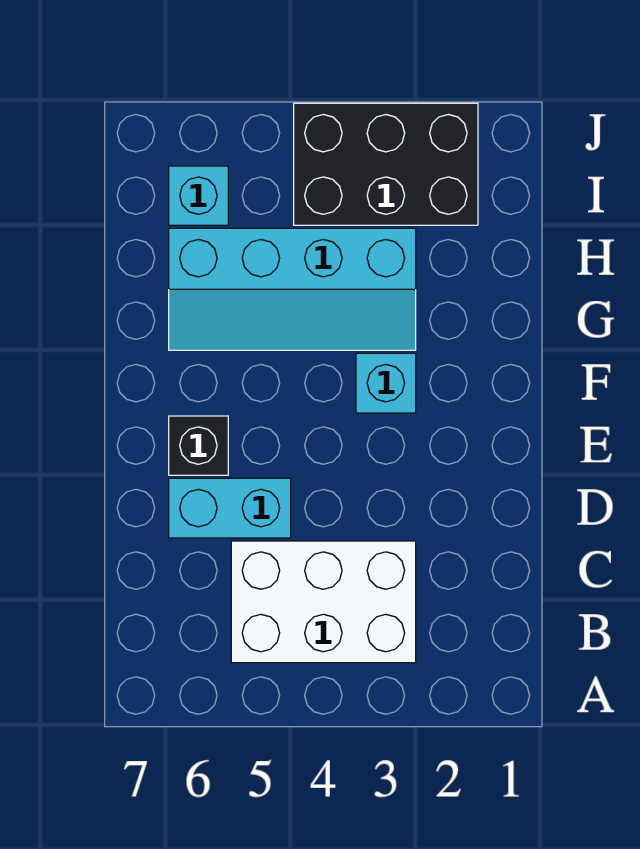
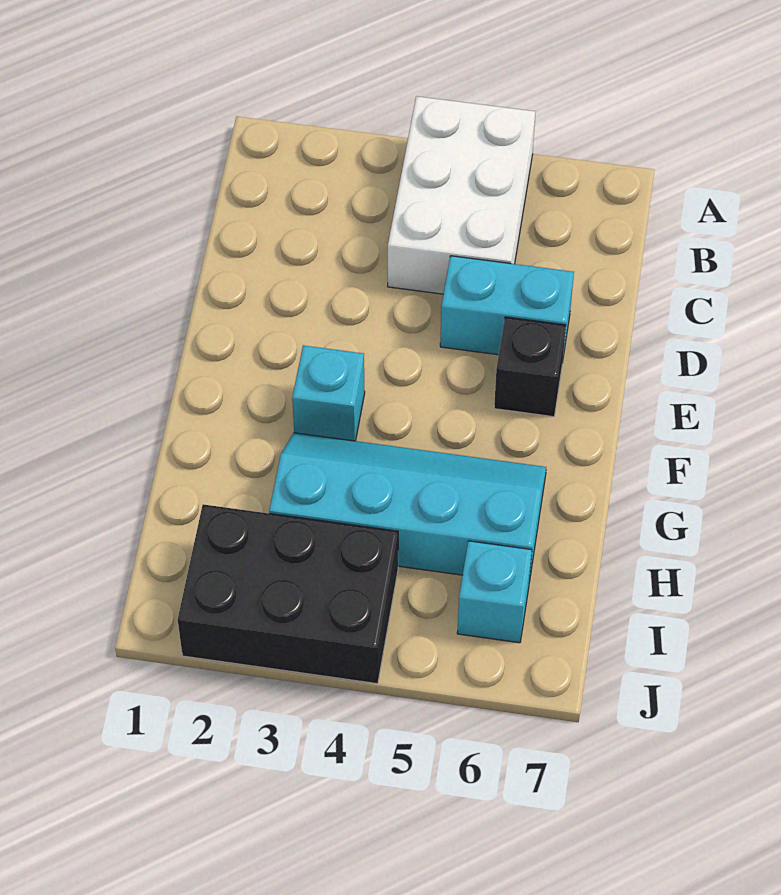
white 2x3 brick [231,541,416,663] -> white 2x3 brick turned to [388,96,535,294]

